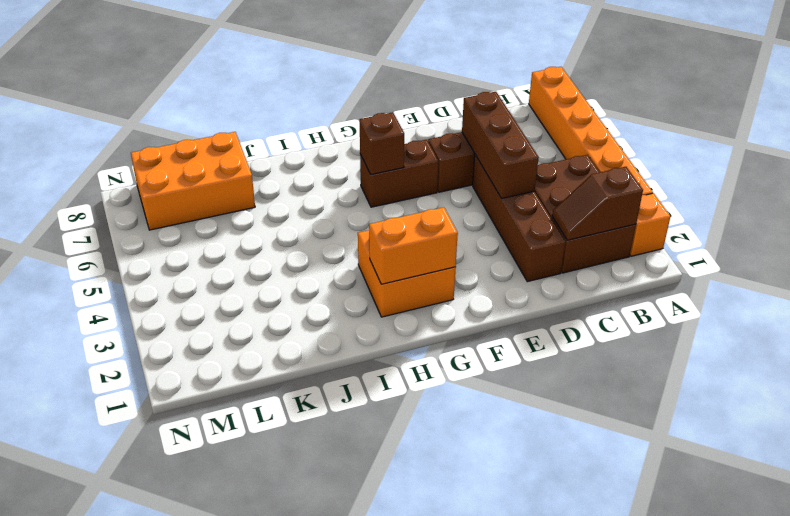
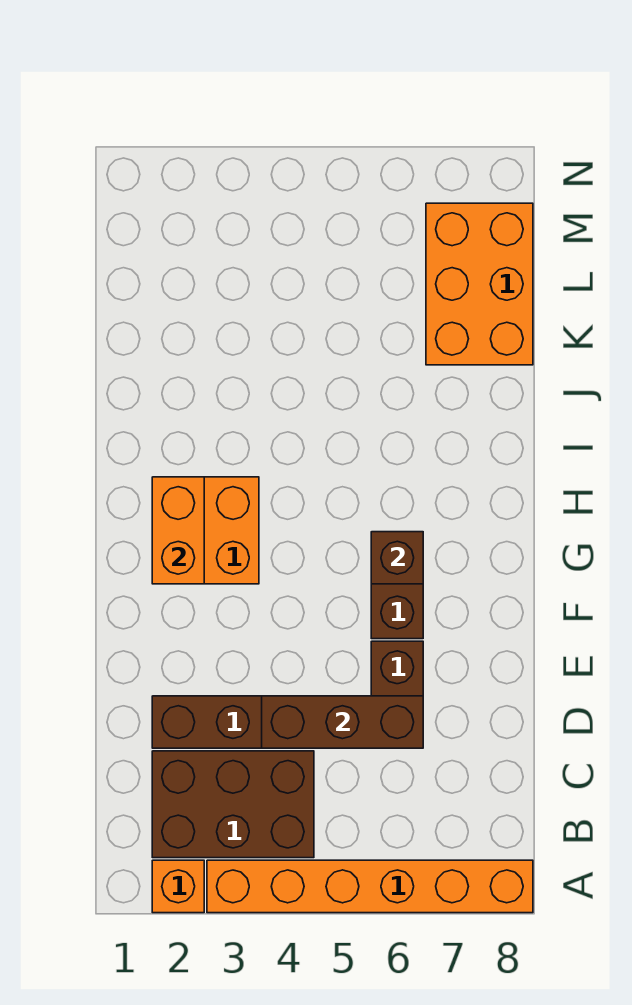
brown 1x2 slope [552,167,643,240] -> none

